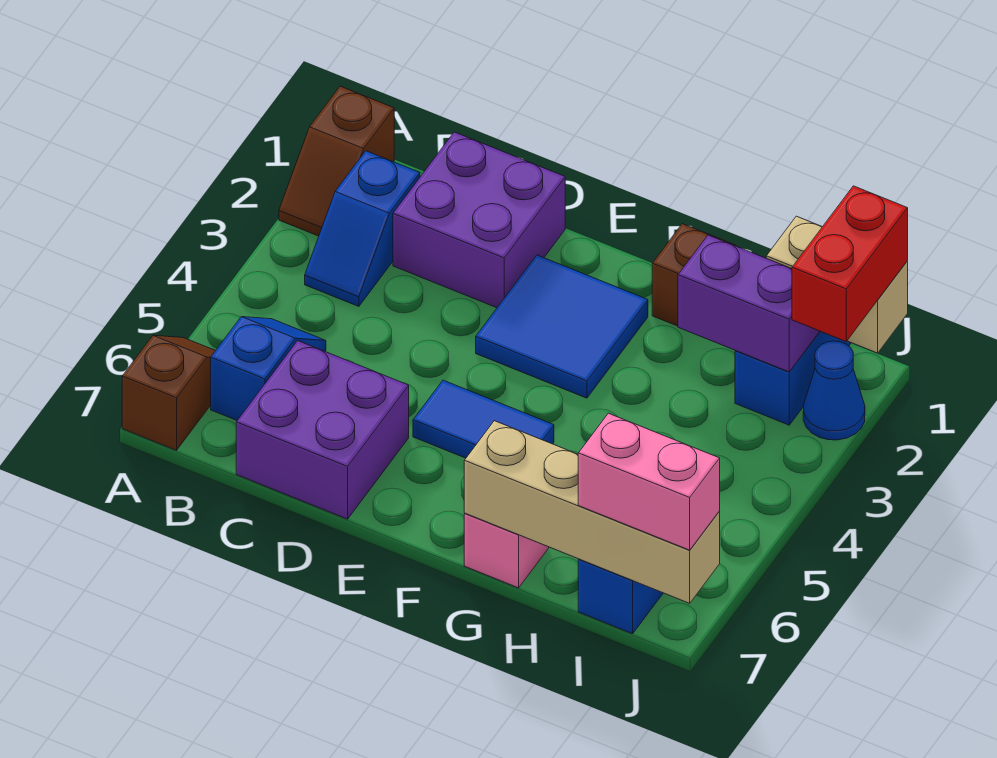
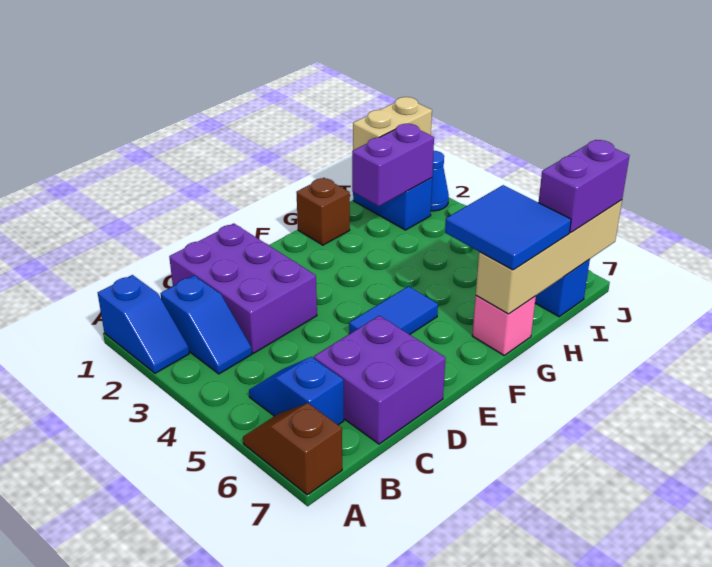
brown 1x2 slope [279,86,394,236] -> blue 1x2 slope [98,275,189,373]
purple 2x2 brick [393,132,565,308] -> purple 2x3 brick [169,223,317,353]
blue 2x2 tile [476,255,648,398] -> blue 2x2 tile moved to [445,185,571,270]
pink 1x2 brick [578,413,720,550] -> purple 1x2 brick [538,140,630,233]
red 1x2 brick [792,186,908,341] -> none

